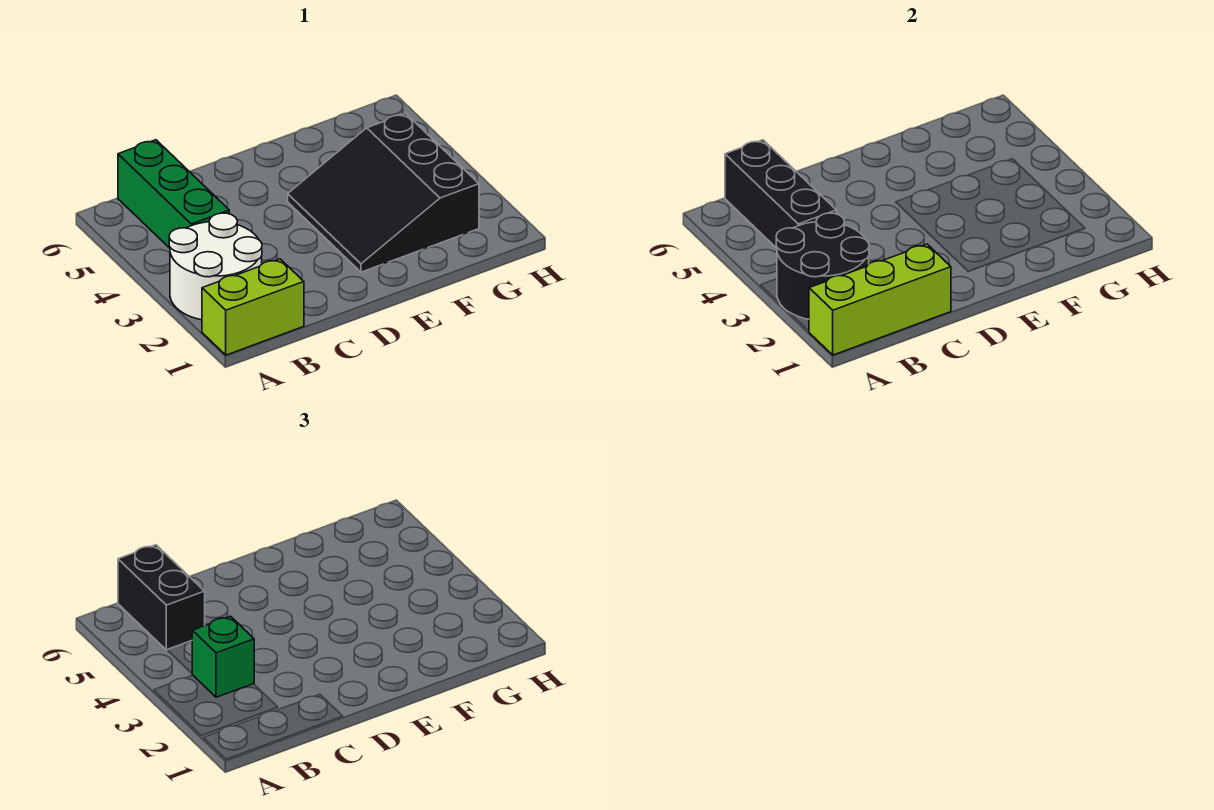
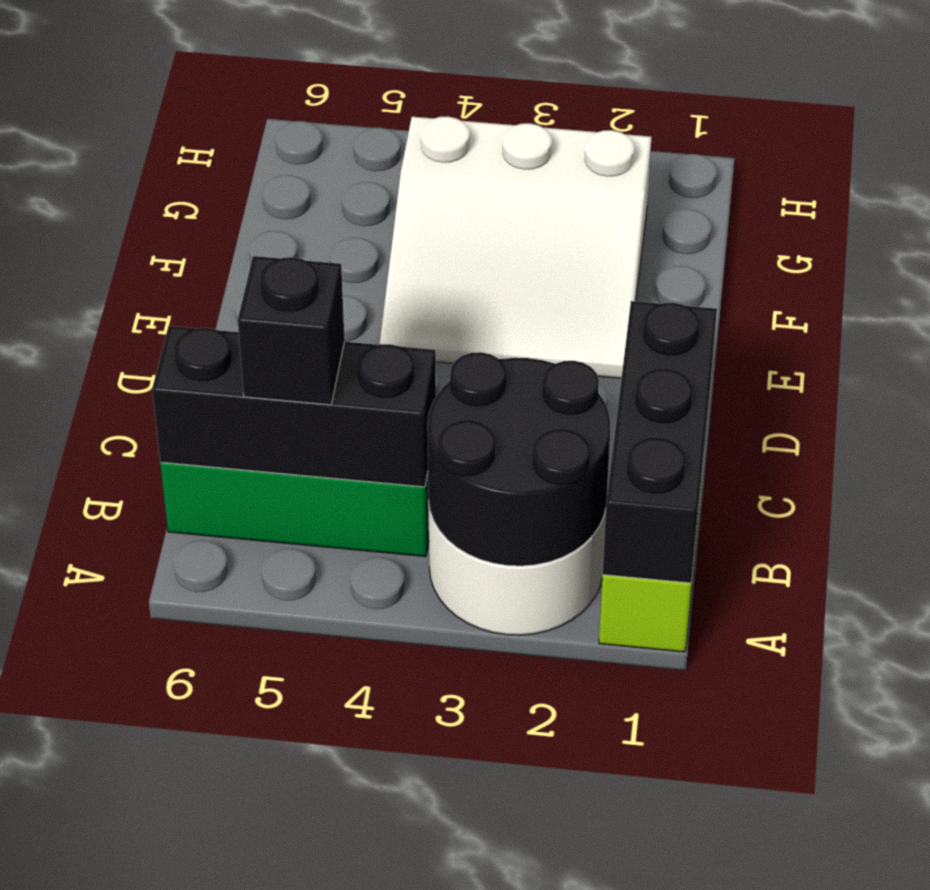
lime 1x3 brick [809,244,951,355] -> black 1x3 brick [603,301,717,583]
green 1x1 brick [192,616,254,697] -> none
black 1x2 brick [118,545,205,650] -> black 1x1 brick [238,256,345,405]
black 3x3 slope [288,113,479,272] -> white 3x3 slope [379,116,651,378]

